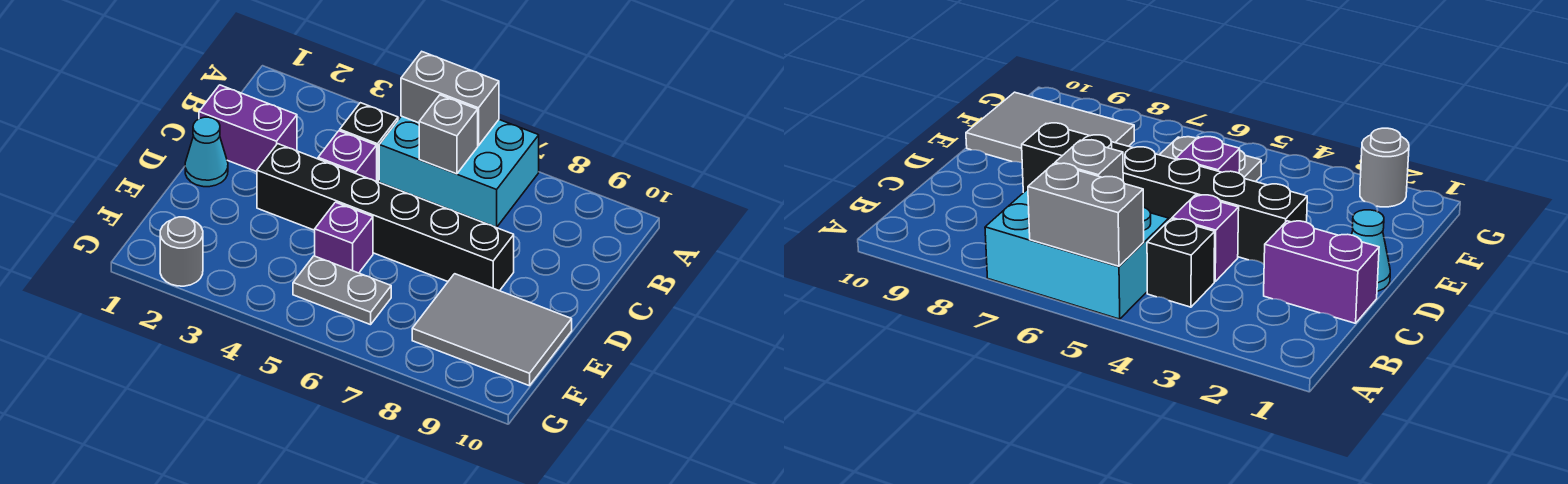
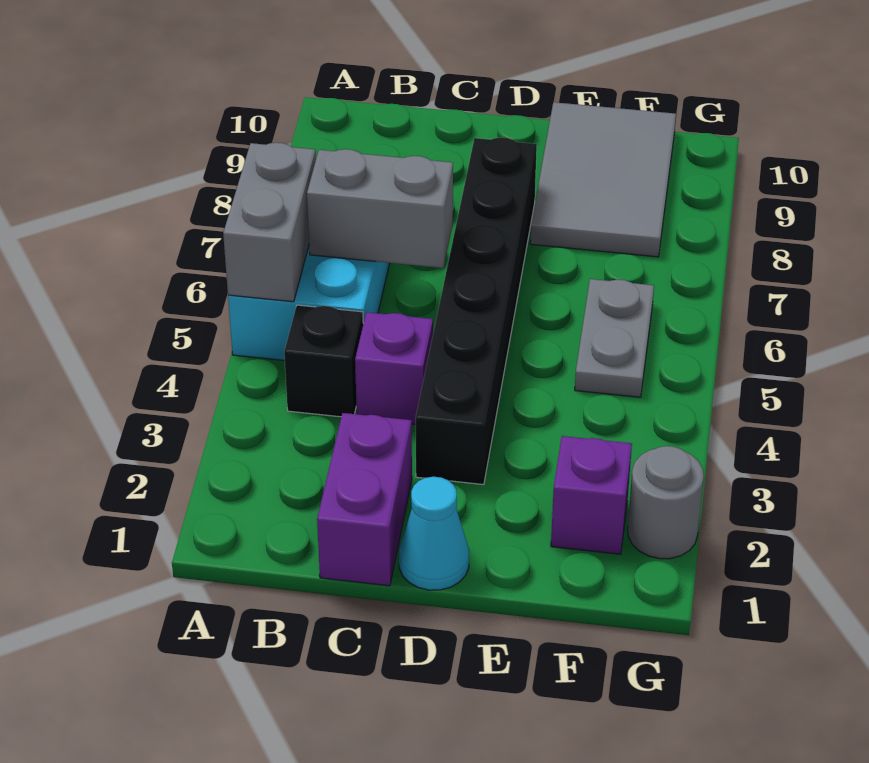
grey 1x1 brick [419,95,478,174] -> grey 1x2 brick [307,149,453,268]
purple 1x1 brick [315,202,373,273] -> purple 1x1 brick moved to [551,436,632,554]

